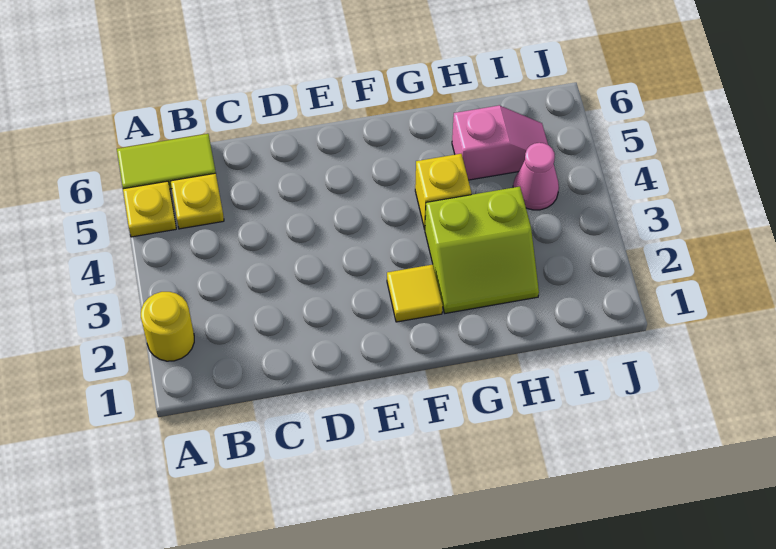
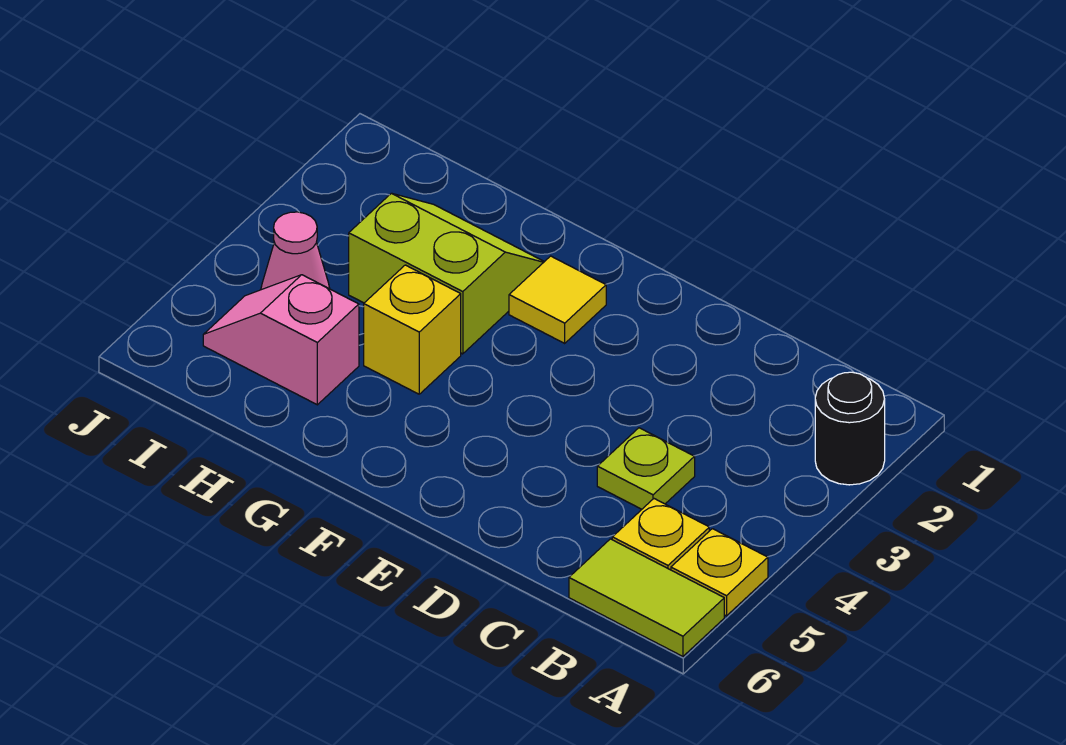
yellow 1x1 round brick [141,292,194,361] -> black 1x1 round brick [815,372,885,485]
none -> lime 1x1 plate [597,428,695,509]

